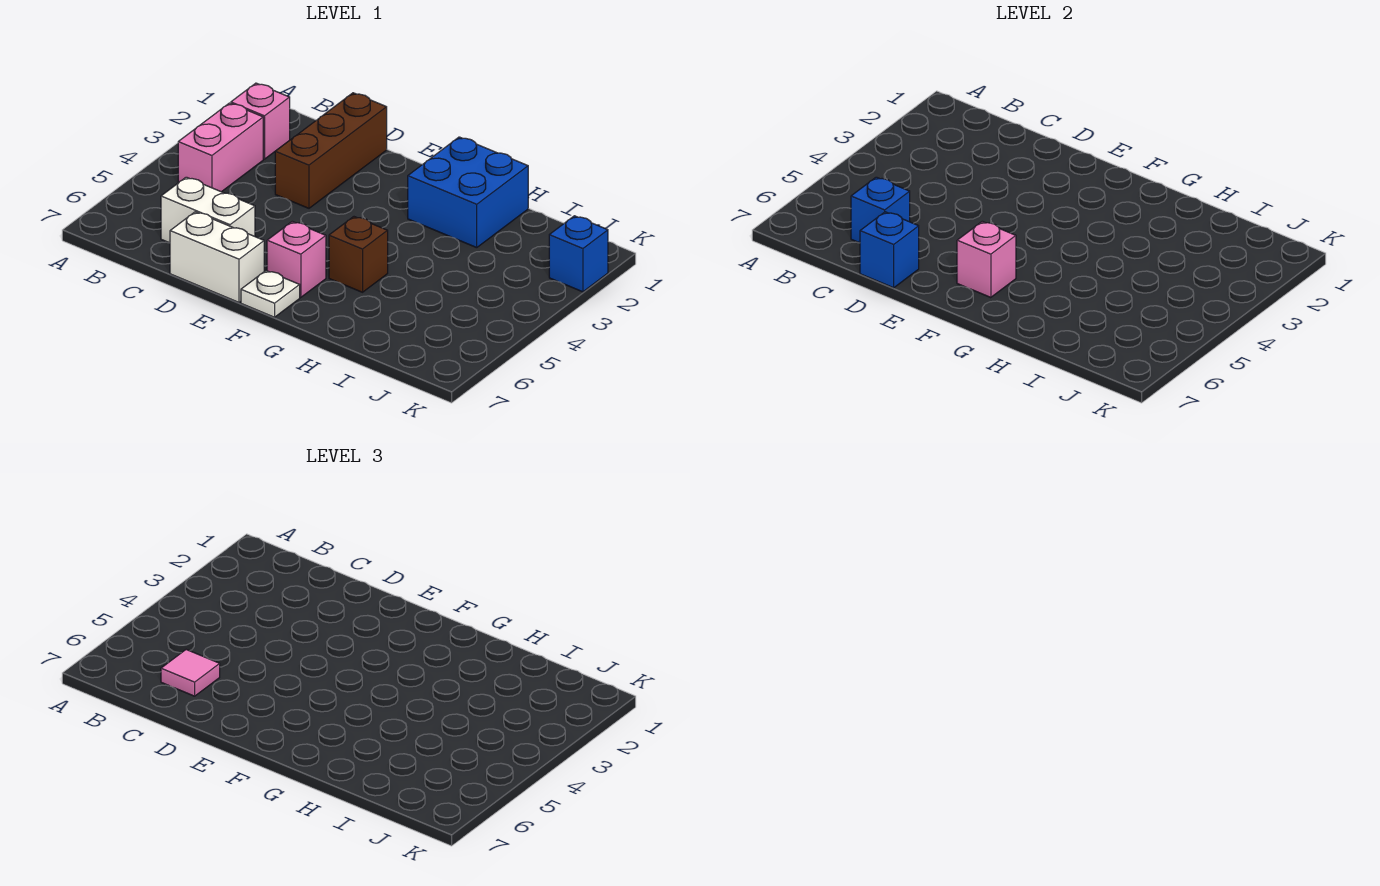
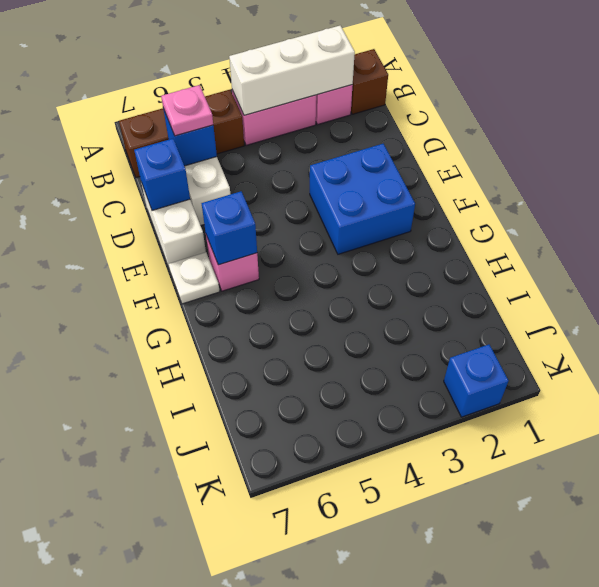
none -> white 1x3 brick [229,26,355,115]
pink 1x1 tile [161,650,220,696] -> pink 1x1 plate [161,85,213,136]
brown 1x3 brick [275,93,387,208] -> brown 1x3 brick moved to [119,90,244,178]
pink 1x1 brick [957,221,1016,298] -> blue 1x1 brick [201,191,257,265]
blue 2x2 brick [408,137,528,248] -> blue 2x2 brick moved to [310,144,415,254]
brown 1x1 brick [329,217,388,292] -> brown 1x1 brick moved to [351,49,388,114]

